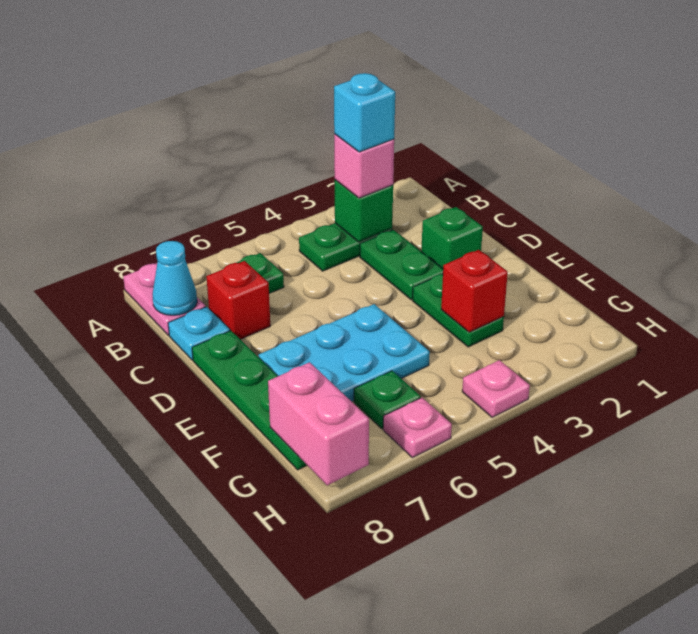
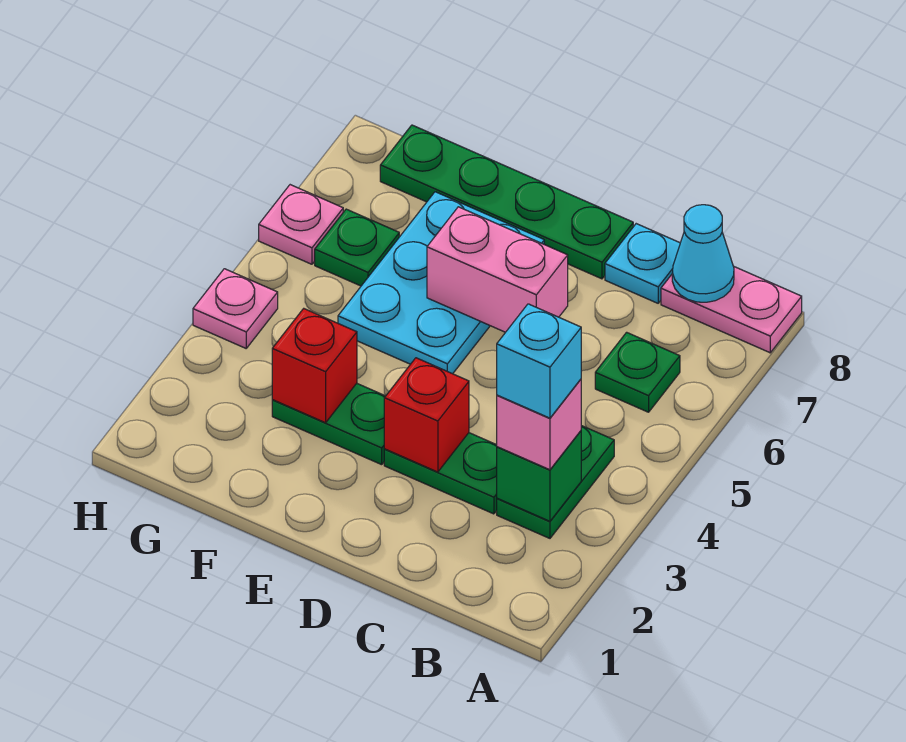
red 1x1 brick [206,261,270,339] -> red 1x1 brick moved to [384,358,469,472]
green 1x1 brick [421,207,483,268] -> none
pink 1x2 brick [268,362,369,485] -> pink 1x2 brick moved to [427,207,568,332]

